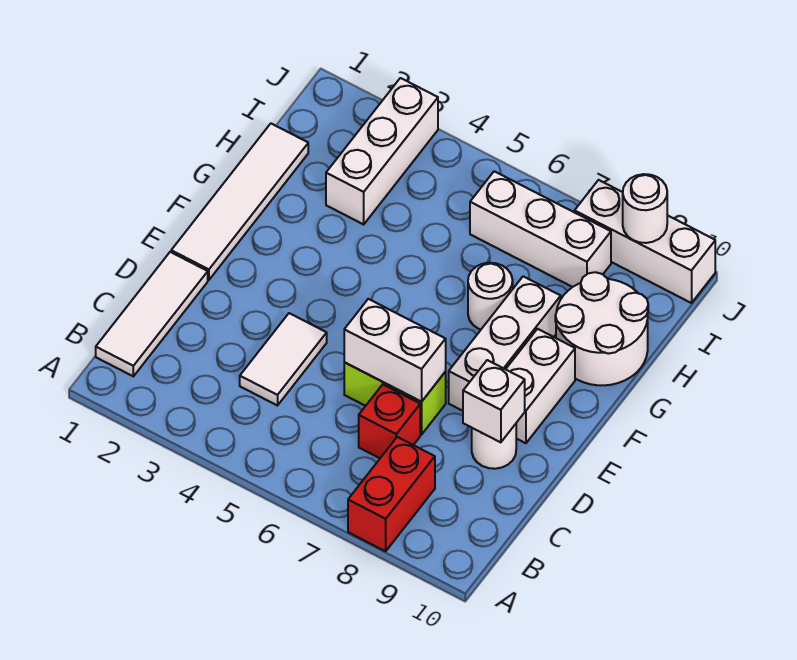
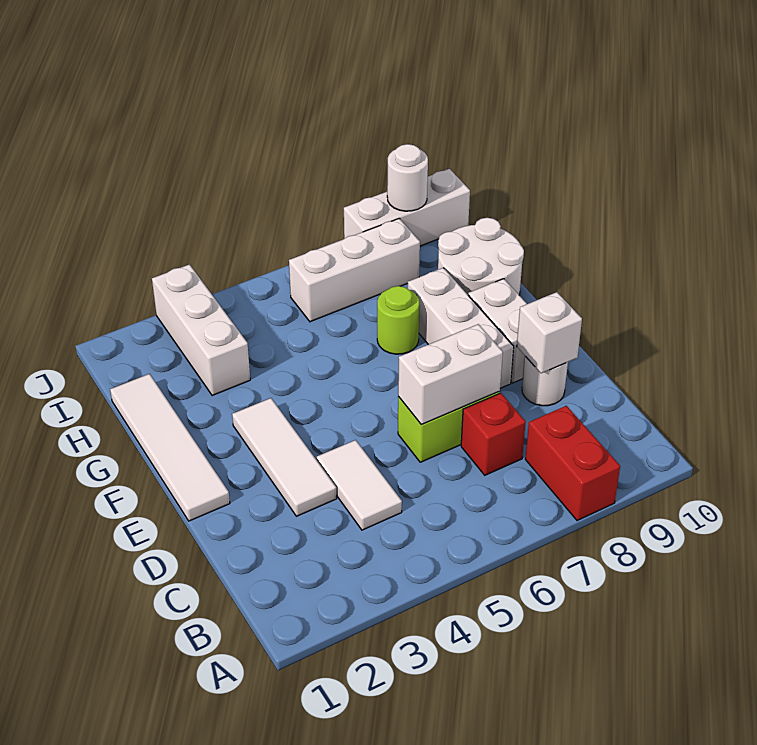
white 1x3 tile [96,252,208,376] -> white 1x3 tile moved to [232,398,337,516]
white 1x1 round brick [468,263,513,330] -> lime 1x1 round brick [377,286,419,354]

